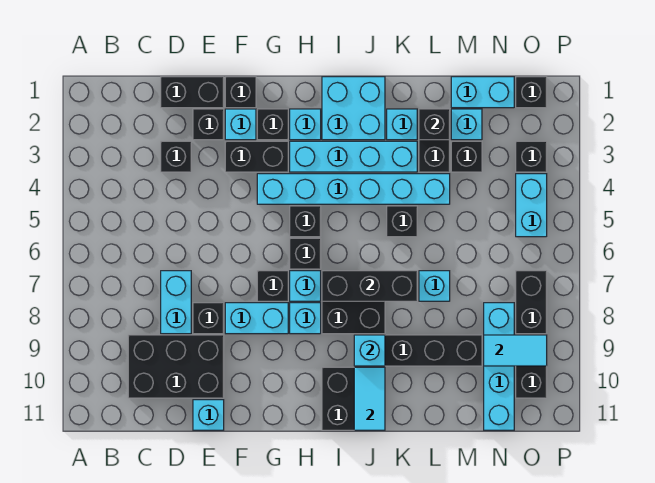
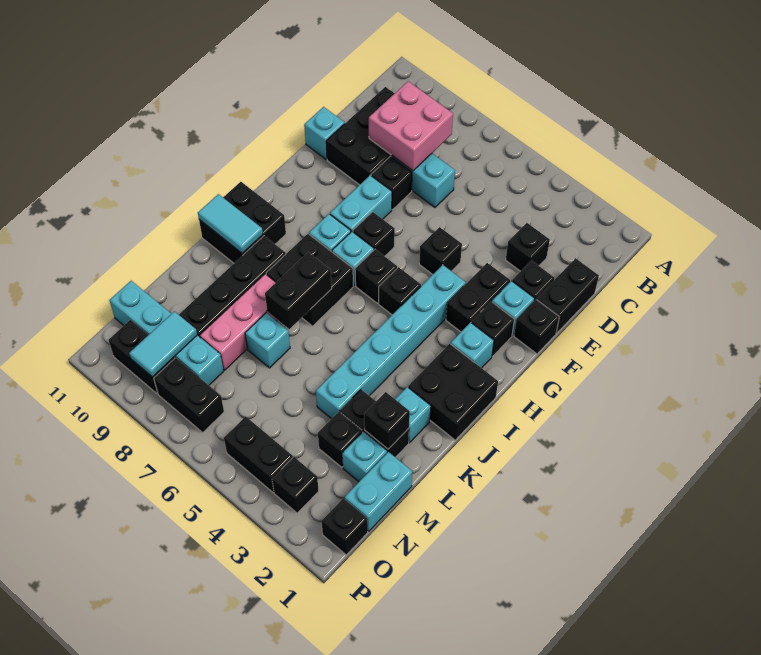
none -> pink 2x2 brick [369,81,453,171]
cyan 1x4 brick [290,141,417,172] -> none
cyan 2x2 brick [322,77,385,140] -> black 2x2 brick [408,344,498,440]
black 1x3 brick [322,271,417,301] -> black 1x2 brick [265,252,332,329]
cyan 1x1 brick [354,335,385,366] -> none
black 1x1 brick [387,206,417,237] -> black 1x1 brick moved to [419,227,462,275]
none -> pink 1x3 brick [200,274,277,370]
cyan 1x2 brick [516,174,547,237] -> black 1x2 brick [224,416,293,493]

